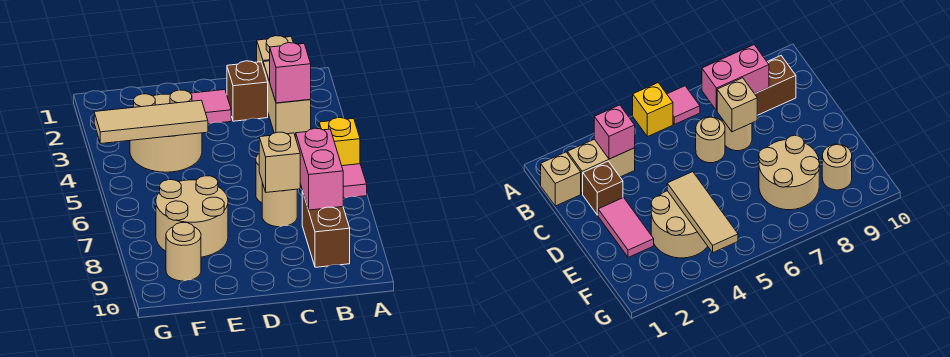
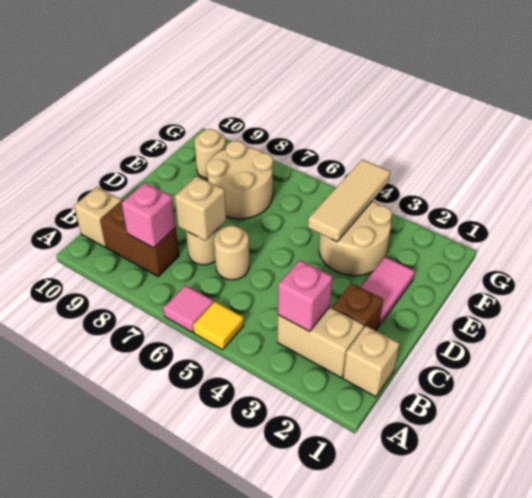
yellow 1x1 brick [319,117,360,166] -> yellow 1x1 tile [193,301,244,350]
pink 1x2 brick [296,128,343,210] -> pink 1x1 brick [122,183,176,248]
none -> tan 1x1 brick [74,187,122,247]

